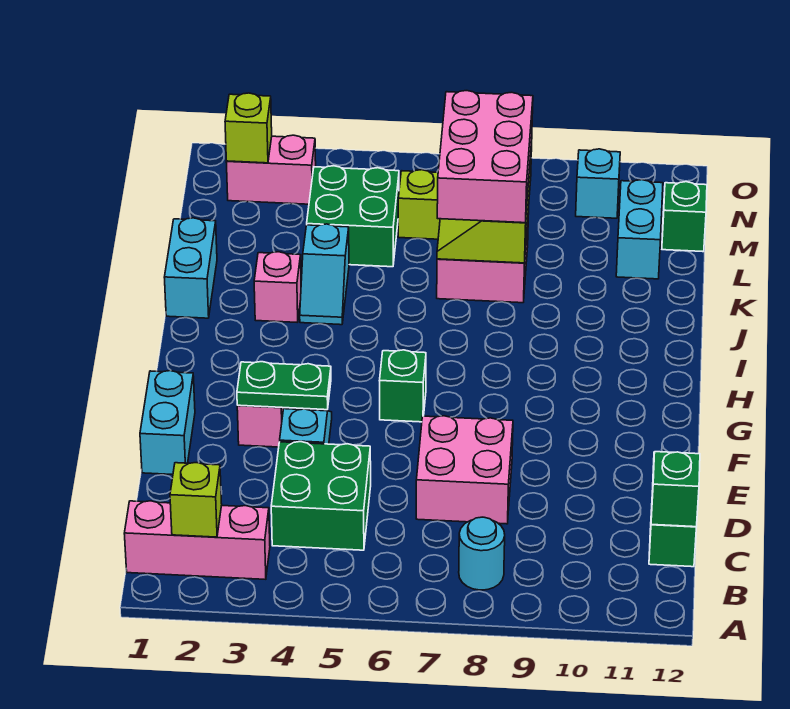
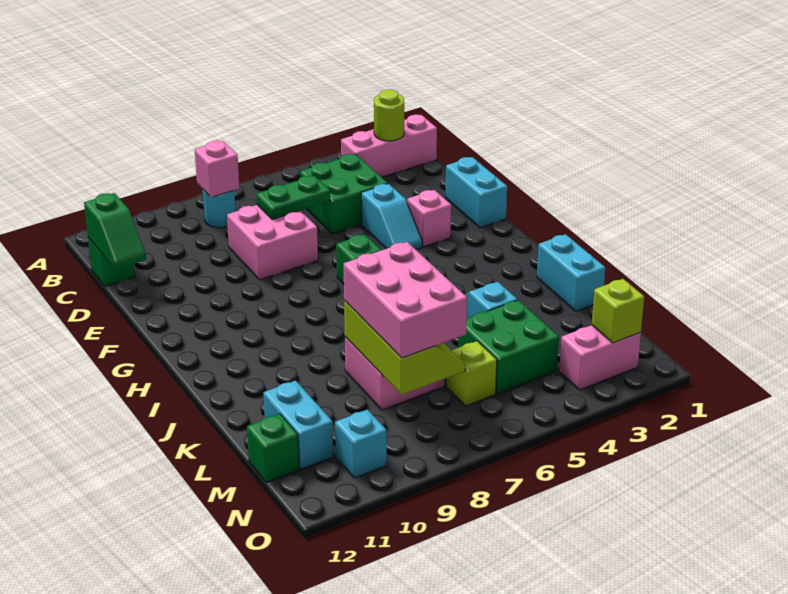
lime 1x1 brick [170,463,222,537] -> lime 1x1 round brick [374,89,404,141]
green 1x2 plate [237,362,331,410] -> green 1x2 plate moved to [257,176,330,220]
pink 1x1 brick [254,252,301,322] -> pink 1x1 brick moved to [195,141,239,197]

